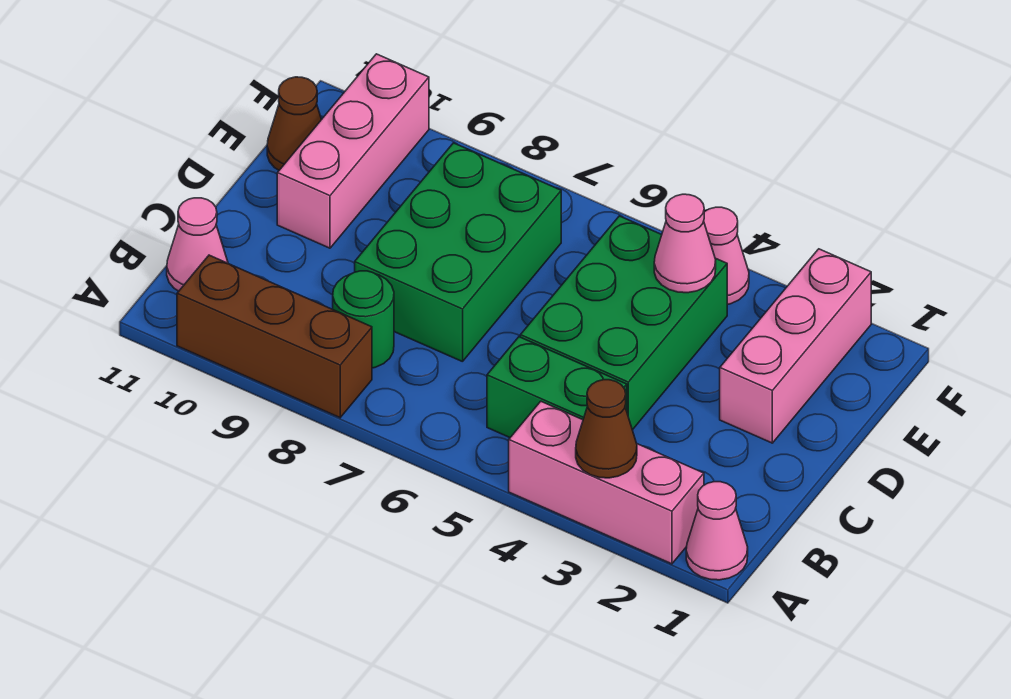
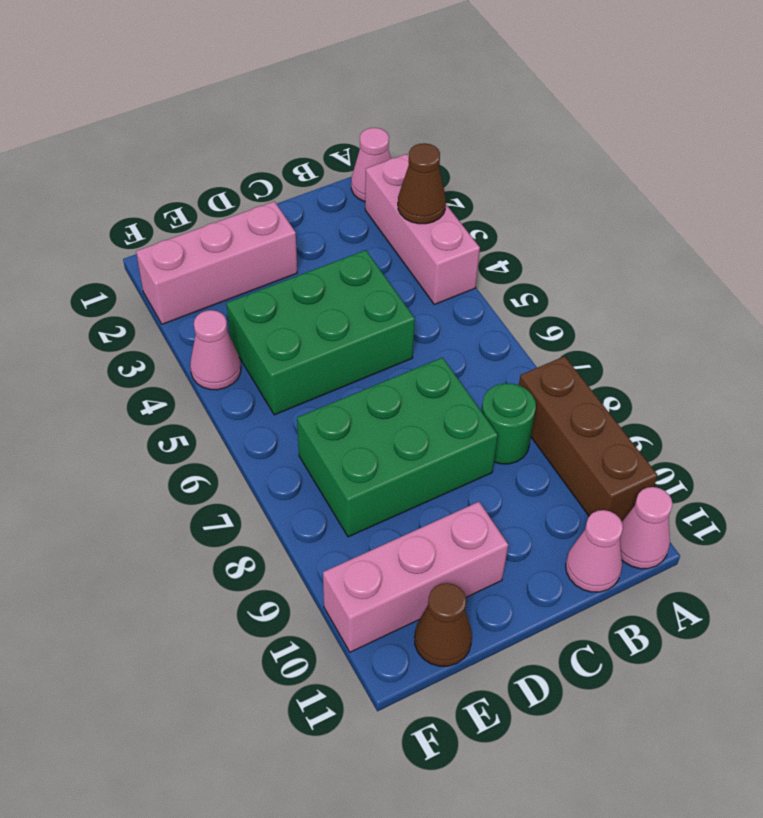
green 1x2 brick [487,337,627,437] -> none
pink 1x1 cone [654,194,716,293] -> pink 1x1 cone moved to [620,487,672,569]

